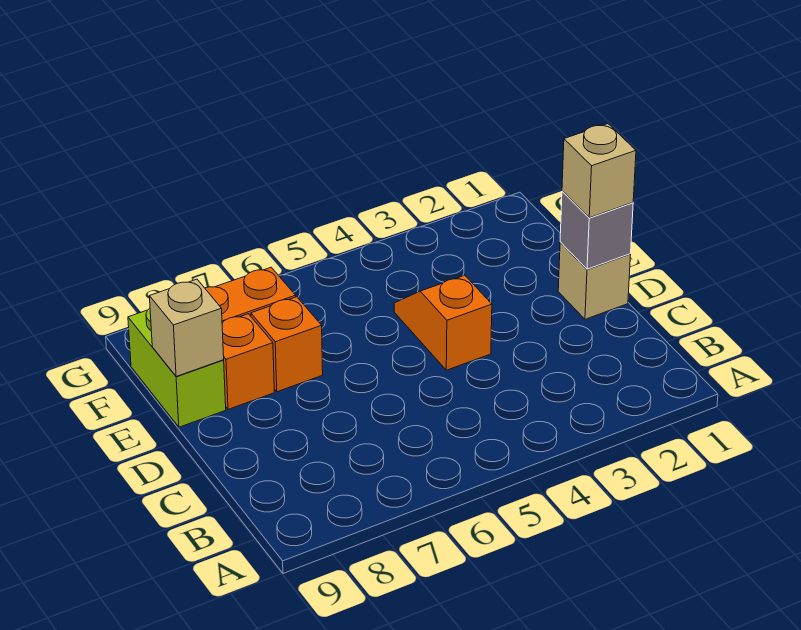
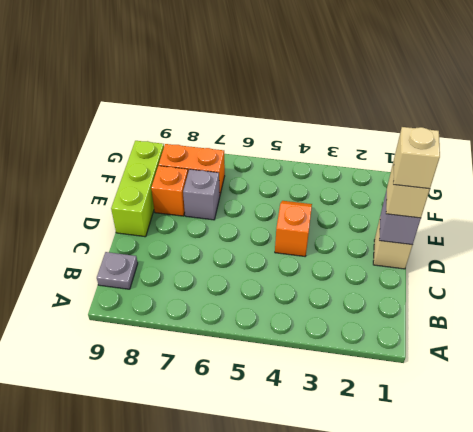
none -> grey 1x1 plate [97,252,138,289]
orange 1x1 brick [251,297,323,392] -> grey 1x1 brick [183,169,220,220]
lime 1x2 brick [128,308,226,427] -> lime 1x3 brick [111,141,164,237]
tan 1x1 brick [149,279,224,377] -> tan 1x1 brick moved to [393,127,440,189]

